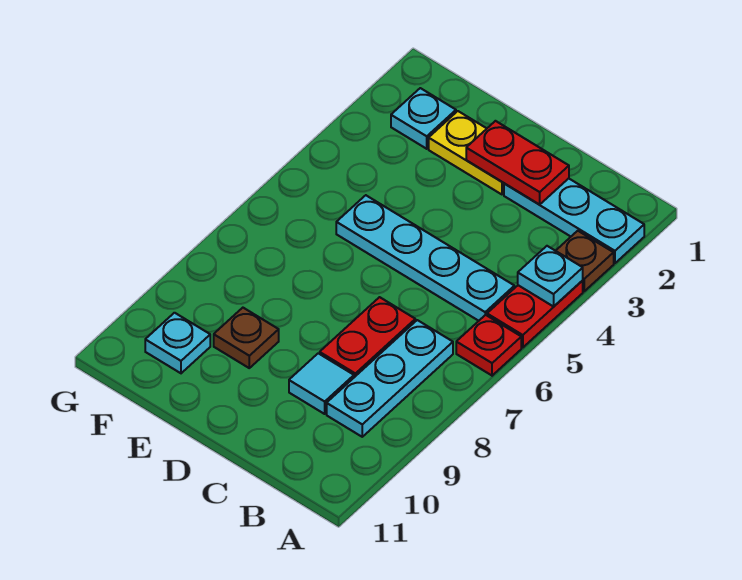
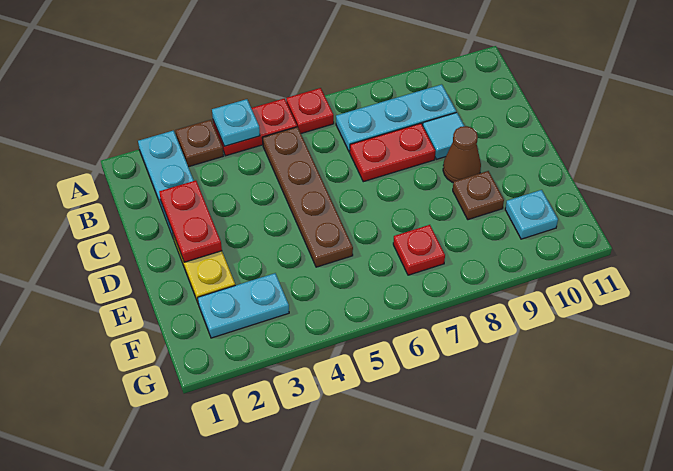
cyan 1x4 plate [336,195,514,321] -> brown 1x4 plate [262,127,353,267]
none -> brown 1x1 cone [443,126,481,182]
cyan 1x1 plate [391,88,456,149] -> cyan 1x2 plate [198,273,289,338]
none -> red 1x1 plate [393,225,445,275]

